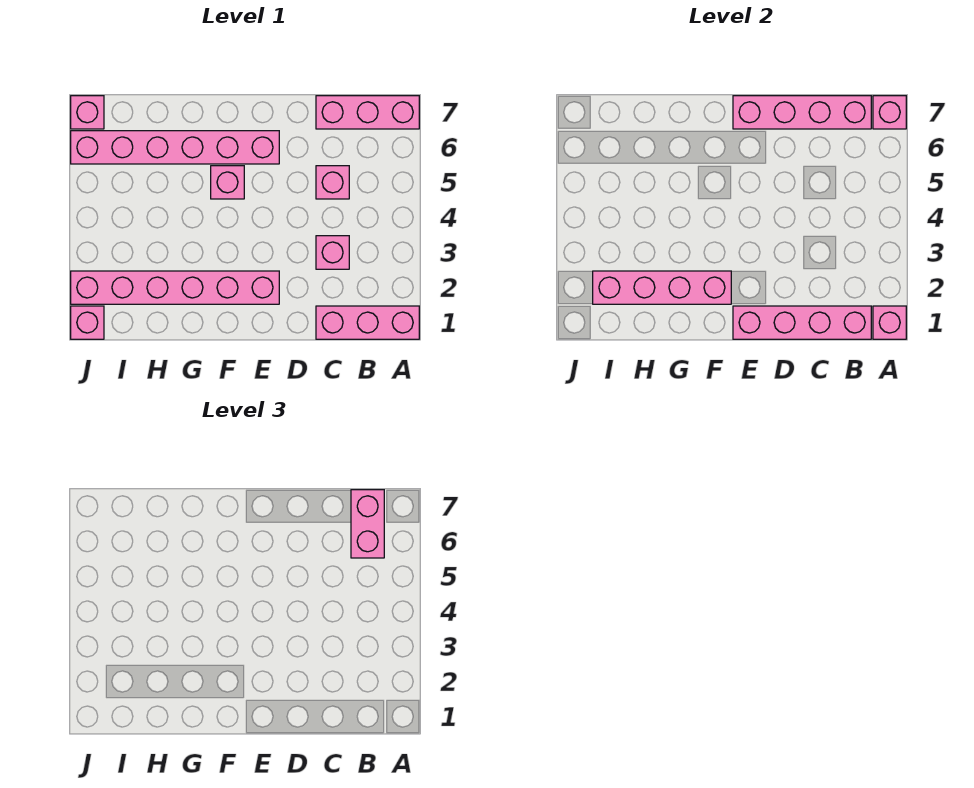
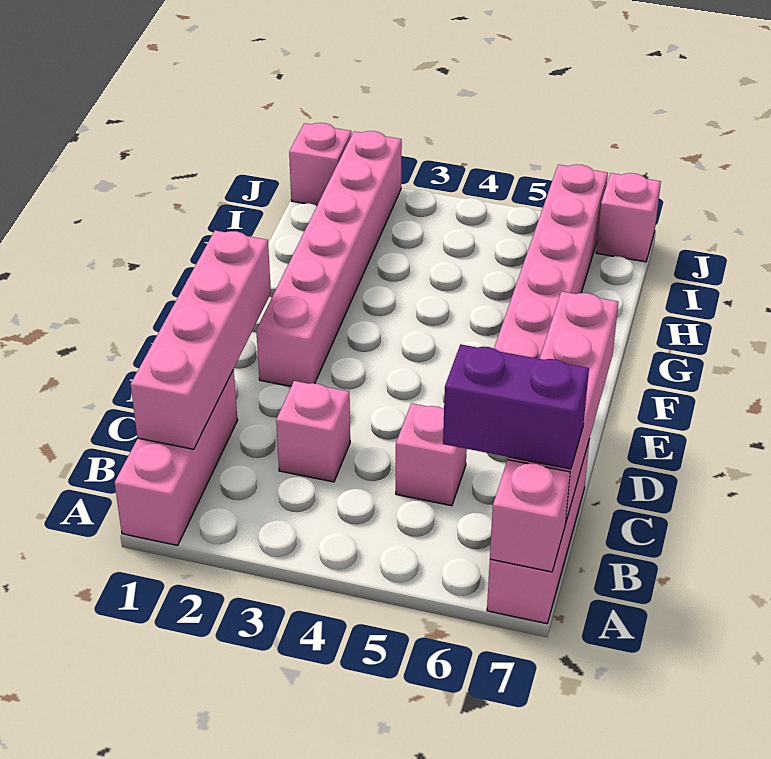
pink 1x1 brick [873,306,906,339] -> none
pink 1x2 brick [351,490,384,558] -> purple 1x2 brick [443,344,589,469]
pink 1x4 brick [593,271,731,304] -> none
pink 1x1 brick [211,166,244,199] -> none

